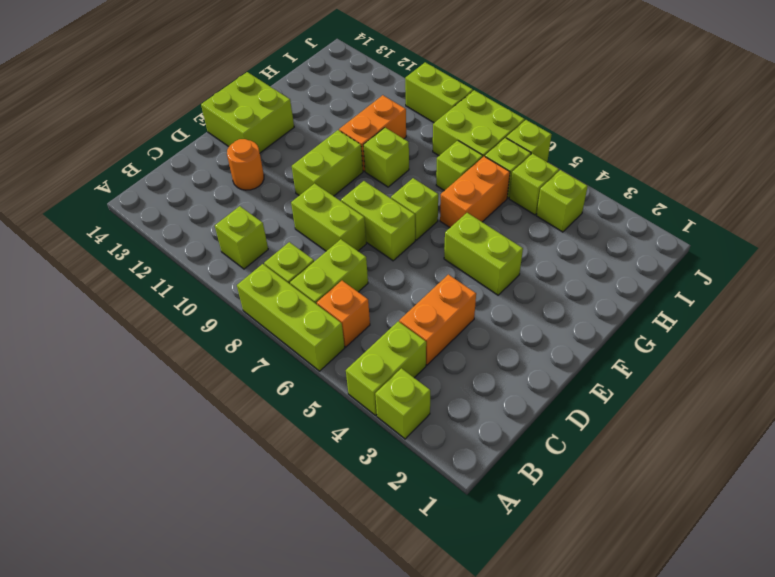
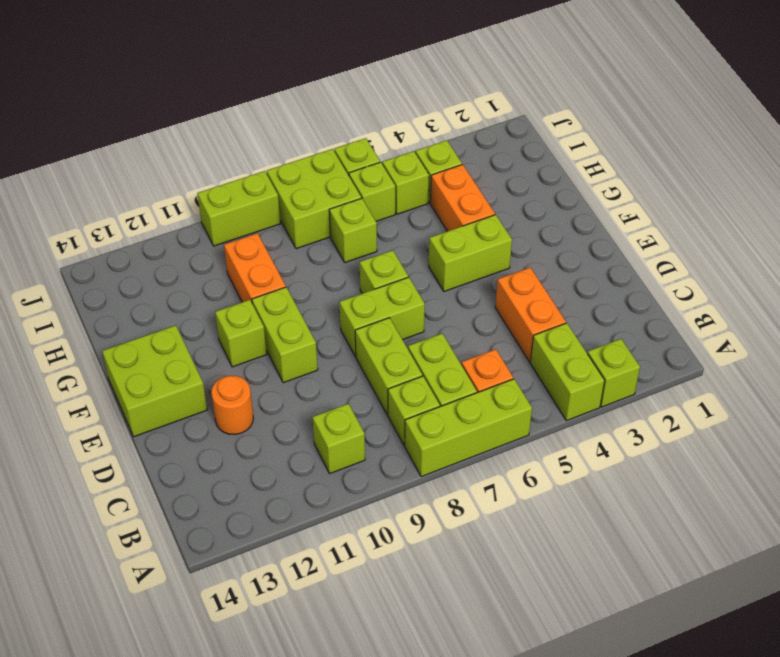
lime 1x2 brick [291,184,366,251] -> lime 1x2 brick turned to [355,318,422,415]
orange 1x2 brick [440,156,510,227] -> orange 1x2 brick moved to [430,165,495,231]
lime 1x1 brick [363,128,409,187] -> lime 1x1 brick moved to [215,300,267,367]

